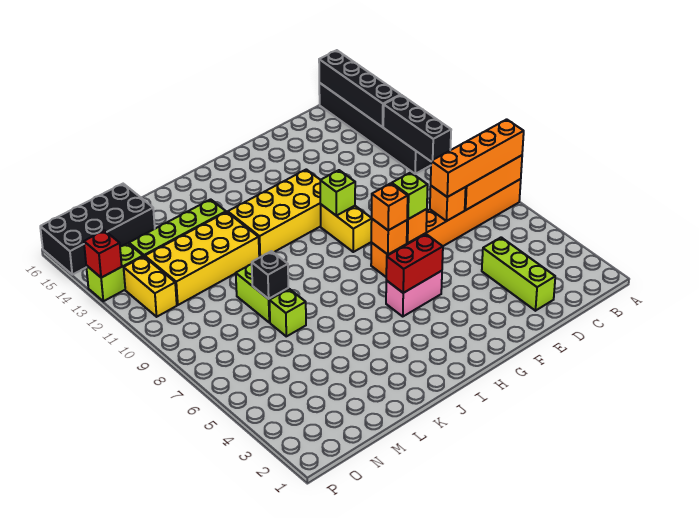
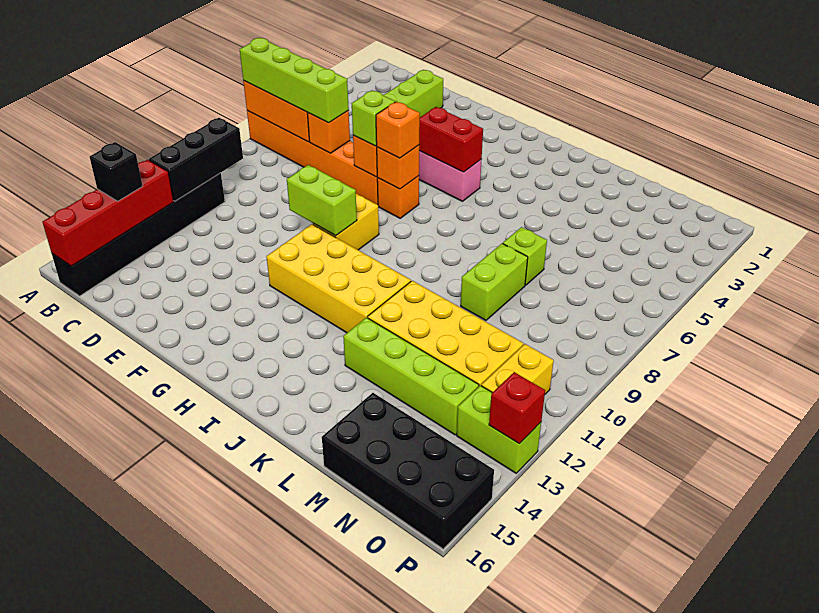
orange 1x4 brick [431,119,524,197] -> lime 1x4 brick [240,38,349,123]
black 1x4 brick [319,50,400,127] -> red 1x4 brick [43,160,174,266]
lime 1x1 brick [320,170,355,216] -> lime 1x2 brick [287,165,357,236]
black 1x1 brick [252,251,288,299] -> black 1x1 brick moved to [90,142,143,201]

